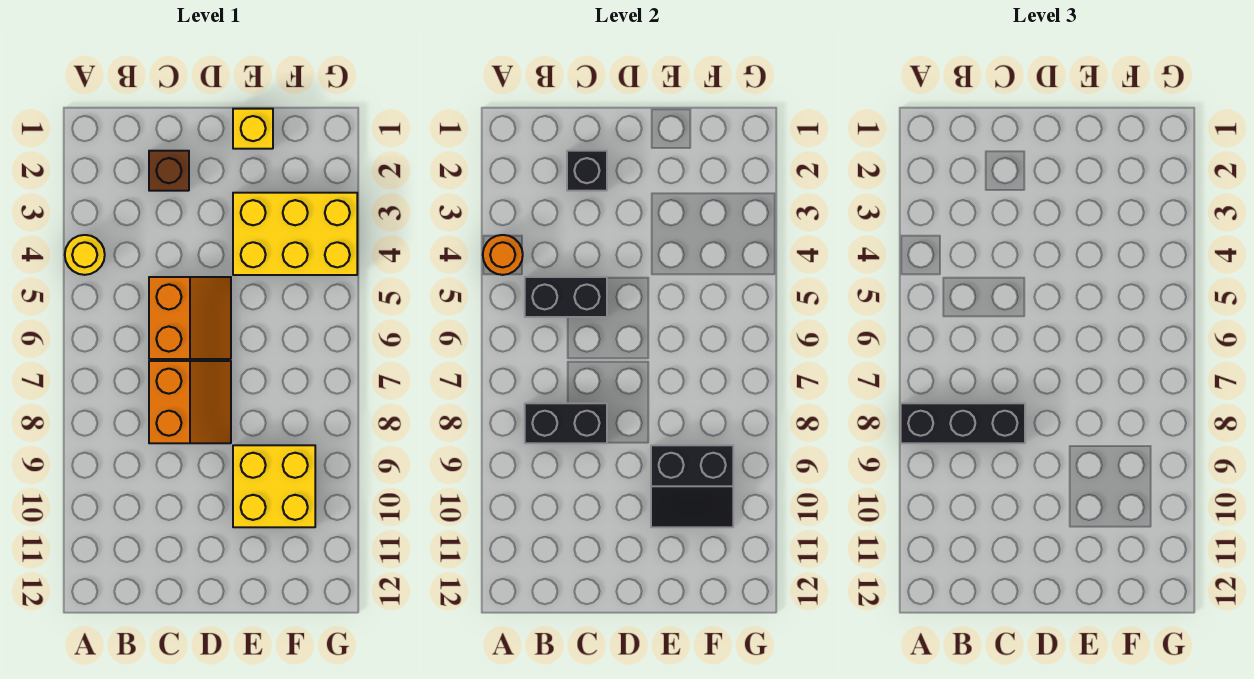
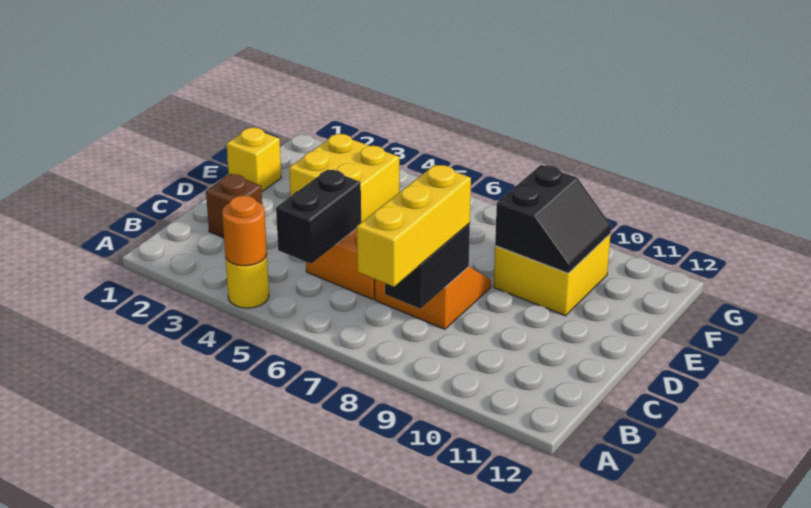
black 1x3 brick [901,403,1025,443] -> yellow 1x3 brick [357,165,471,287]
black 1x1 brick [567,151,607,191] -> none
yellow 2x3 brick [233,193,357,275] -> yellow 2x2 brick [289,134,399,222]

